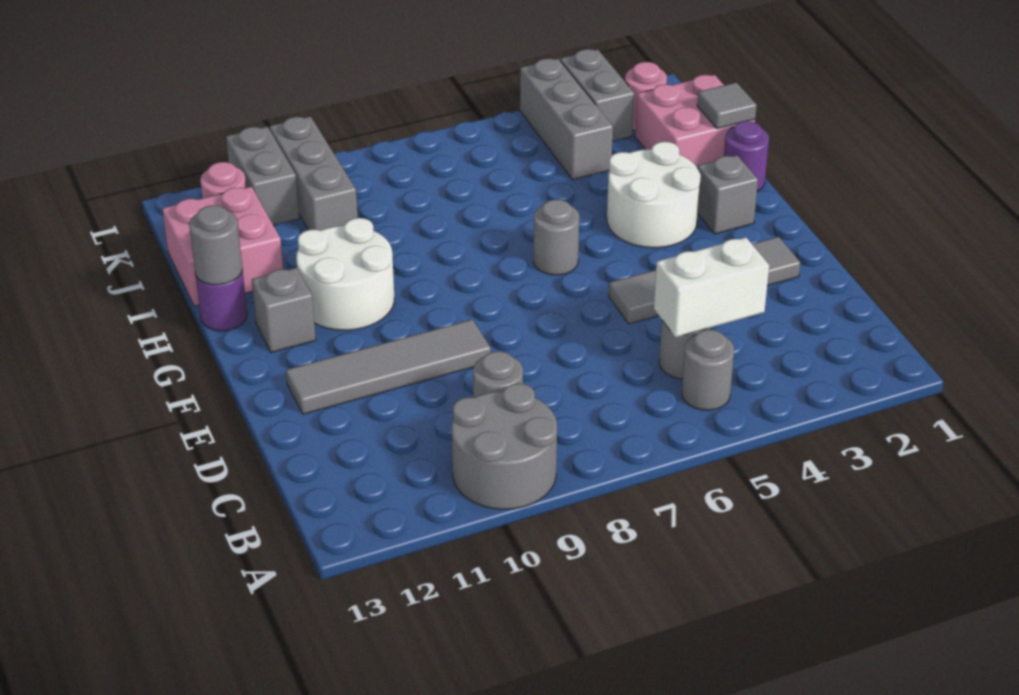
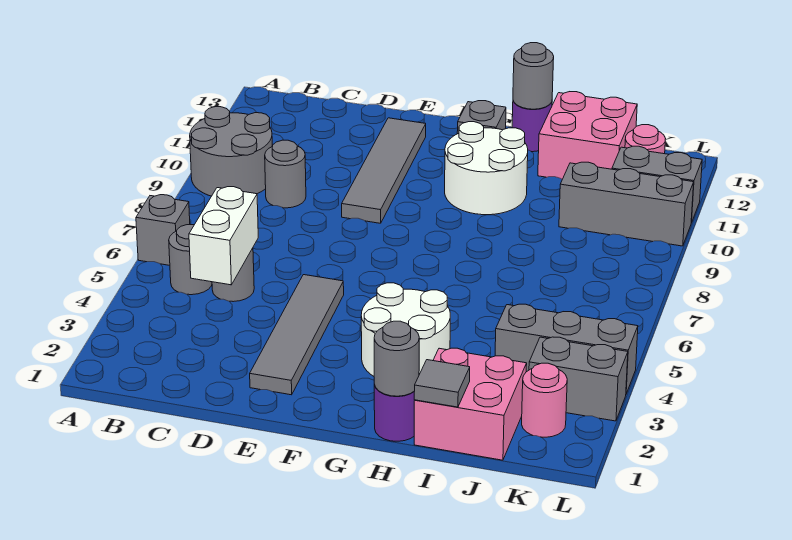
grey 1x1 brick [698,155,758,234] -> grey 1x1 brick moved to [136,195,190,265]
grey 1x1 round brick [534,199,579,275] -> grey 1x1 round brick moved to [374,321,419,396]

